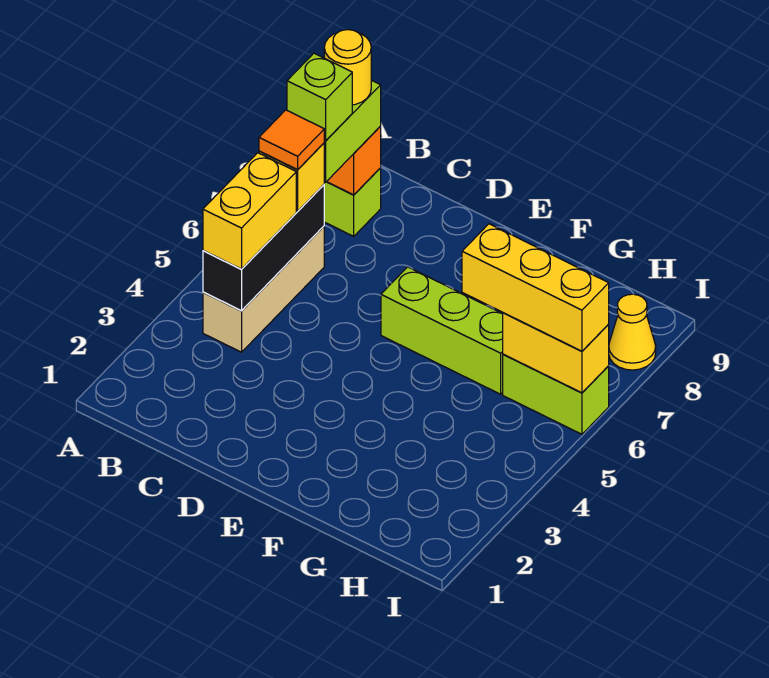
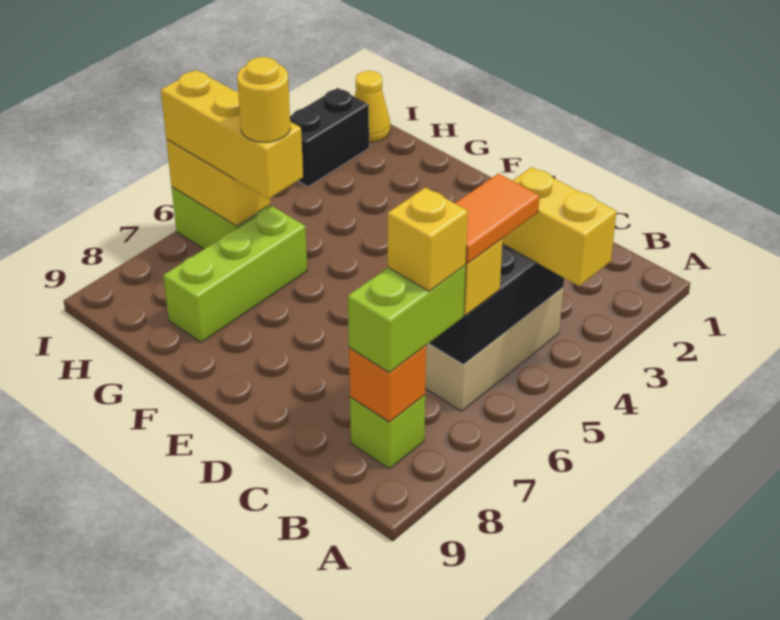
yellow 1x2 brick [203,153,296,269] -> yellow 1x2 brick turned to [502,167,617,286]
orange 1x1 tile [259,110,324,170] -> orange 1x2 tile [455,173,540,263]
lime 1x1 brick [287,53,352,141] -> yellow 1x1 brick [388,188,468,291]
yellow 1x1 round brick [324,30,371,105] -> yellow 1x1 round brick moved to [237,57,290,142]
lime 1x3 brick [381,267,503,394] -> lime 1x3 brick turned to [163,206,307,342]
none -> black 1x2 brick [290,88,369,187]
yellow 1x1 cone [609,294,656,370] -> yellow 1x1 cone moved to [355,71,390,142]

